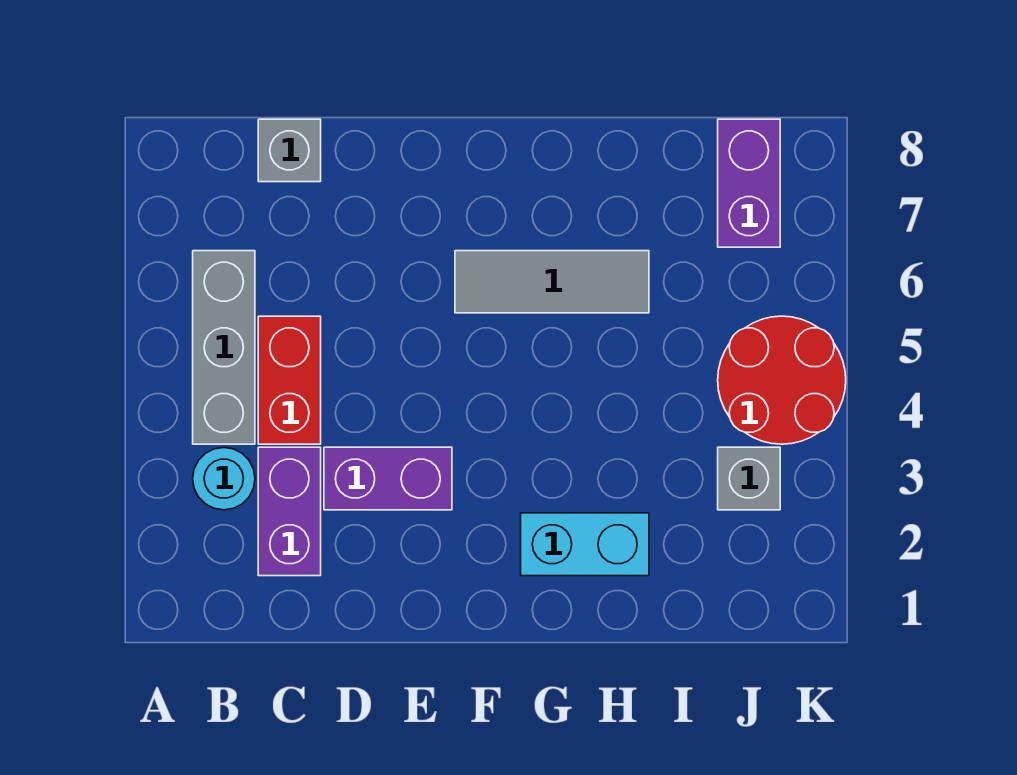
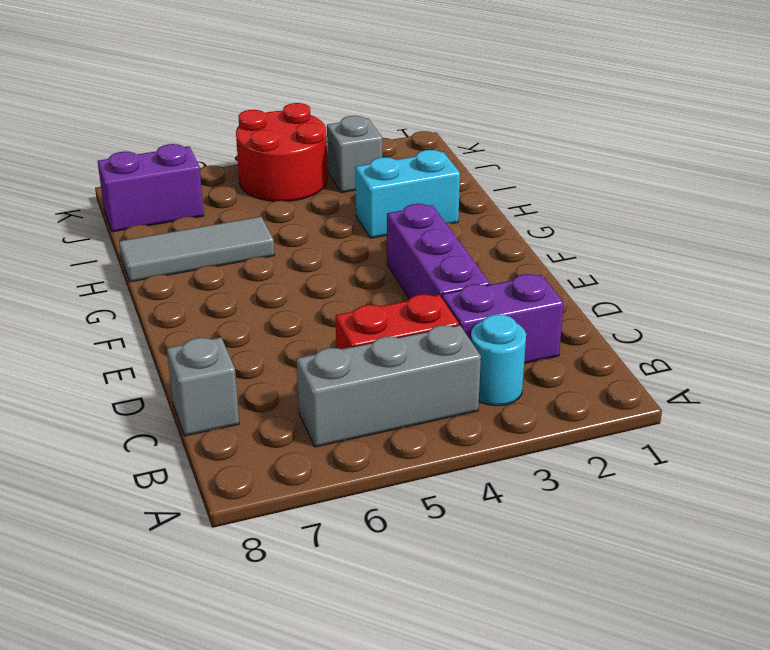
purple 1x2 brick [324,447,452,510] -> purple 1x3 brick [387,204,490,299]
grey 1x3 tile [455,251,649,313] -> grey 1x3 tile turned to [119,217,274,282]
cyan 1x2 brick [521,513,649,576] -> cyan 1x2 brick turned to [355,150,460,238]

